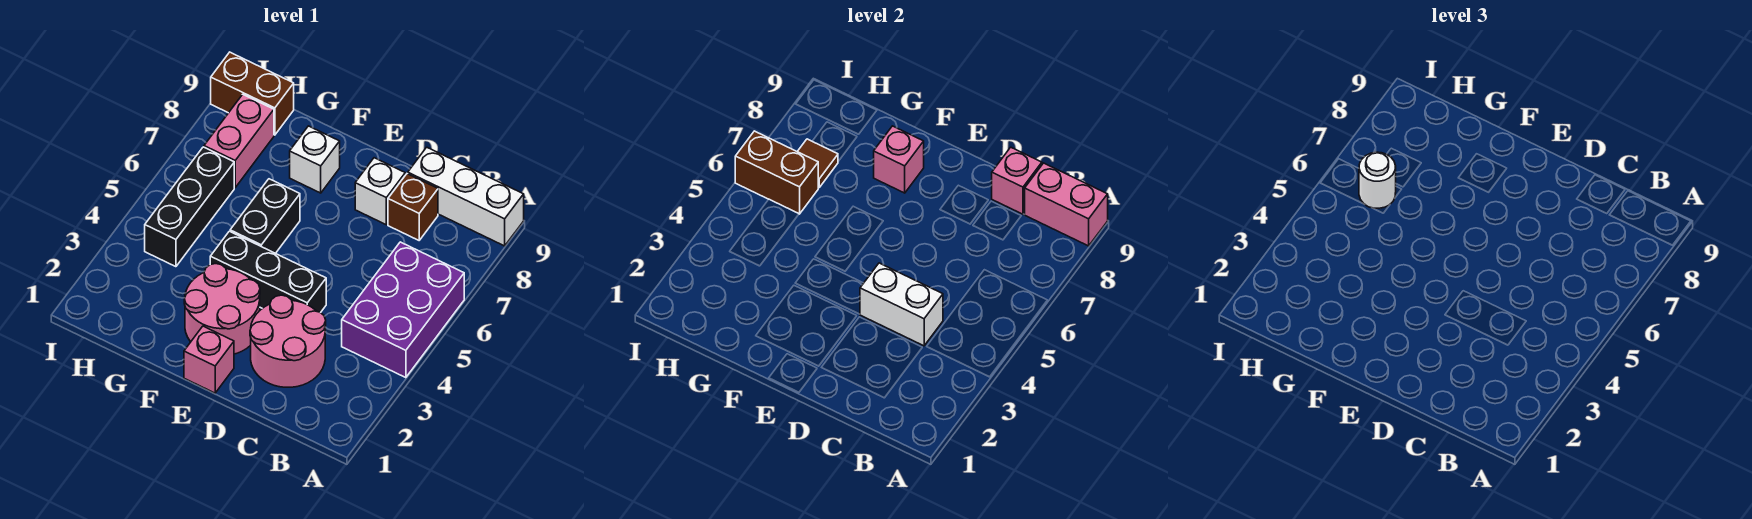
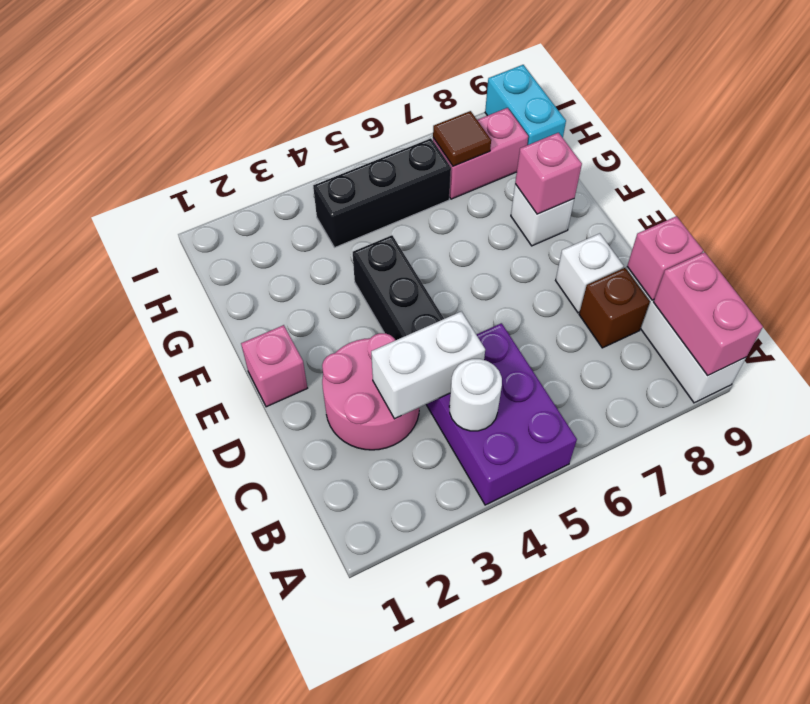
purple 2x3 brick [342,242,464,378] -> purple 2x3 brick turned to [426,323,577,505]
white 1x2 brick [860,263,943,346] -> white 1x2 brick turned to [371,312,485,419]
pink 2x2 round brick [184,264,260,354] -> none
black 1x2 brick [230,179,300,253] -> none
brown 1x2 brick [735,131,818,214] -> none
white 1x1 round brick [1359,152,1396,208] -> white 1x1 round brick moved to [449,359,502,431]
brown 1x2 brick [211,52,294,135] -> cyan 1x2 brick [485,65,566,145]

